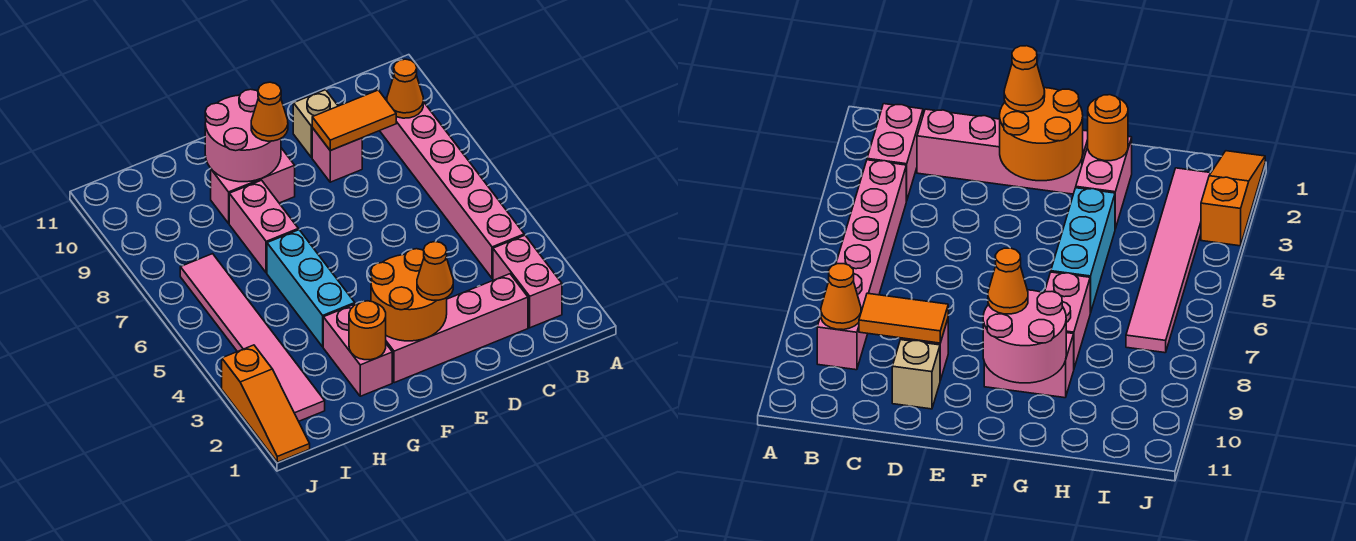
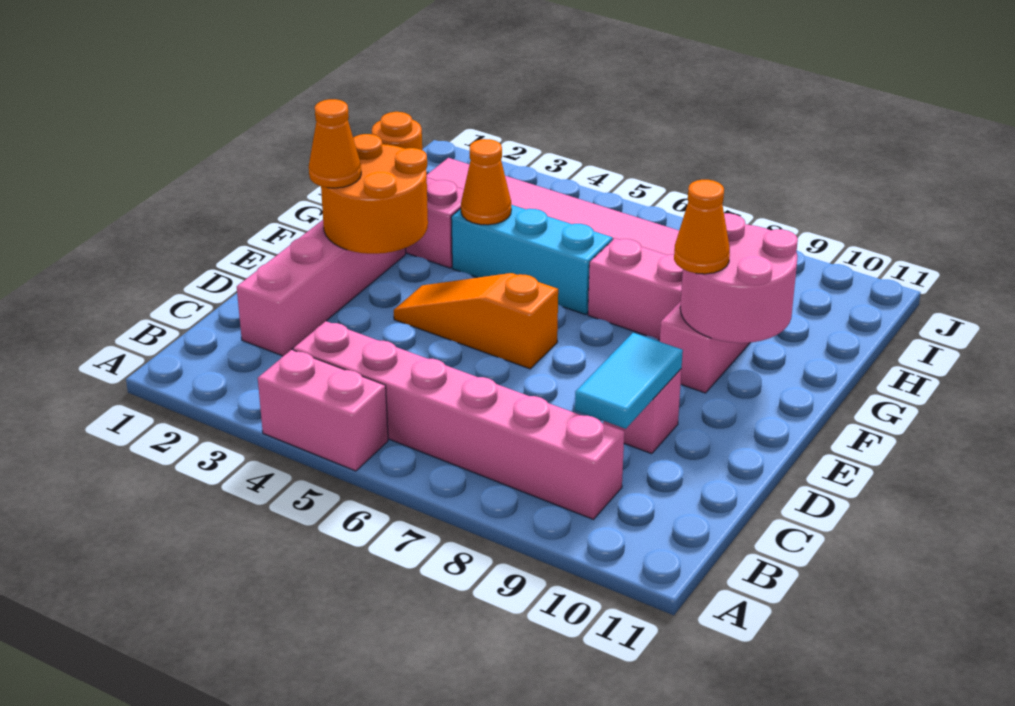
pink 1x2 brick [493,235,562,328] -> pink 1x2 brick moved to [258,350,388,471]
orange 1x1 cone [387,59,423,118] -> orange 1x1 cone moved to [461,139,511,225]
orange 1x2 tile [312,90,396,150] -> cyan 1x2 tile [575,333,683,429]
tan 1x1 brick [293,90,338,158] -> none
orange 1x3 slope [222,345,310,462] -> orange 1x3 slope moved to [394,273,558,369]

